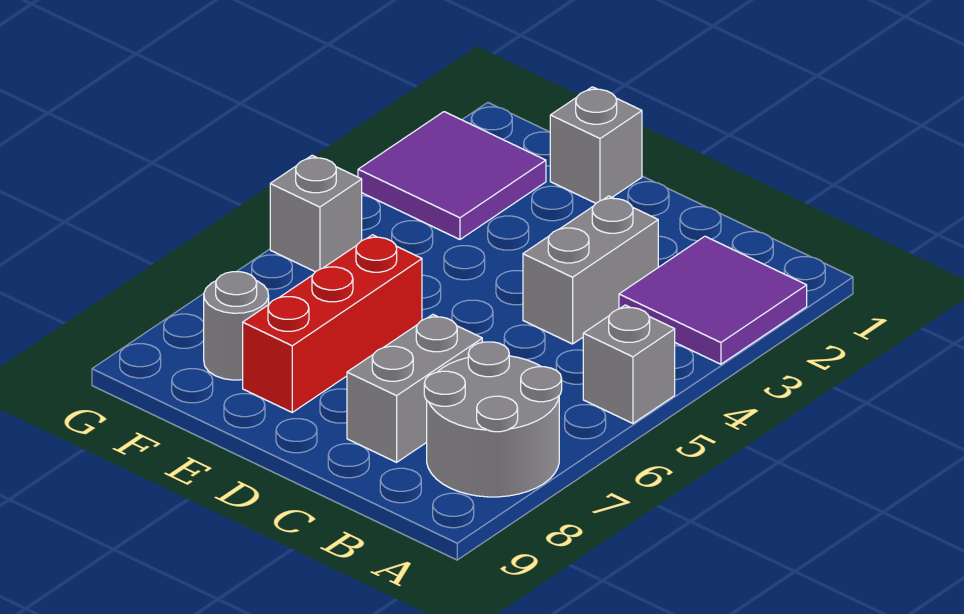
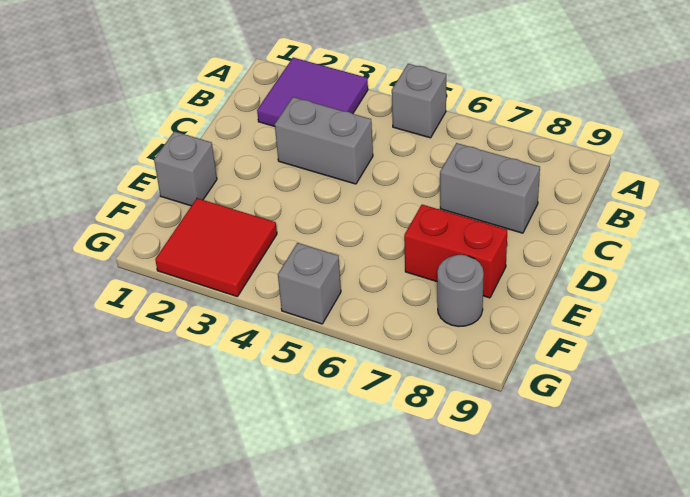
grey 2x2 round brick [424,342,562,497] -> none
red 1x3 brick [243,235,422,412] -> red 1x2 brick [404,205,507,298]
purple 2x2 tile [358,112,546,239] -> red 2x2 tile [155,198,277,296]

